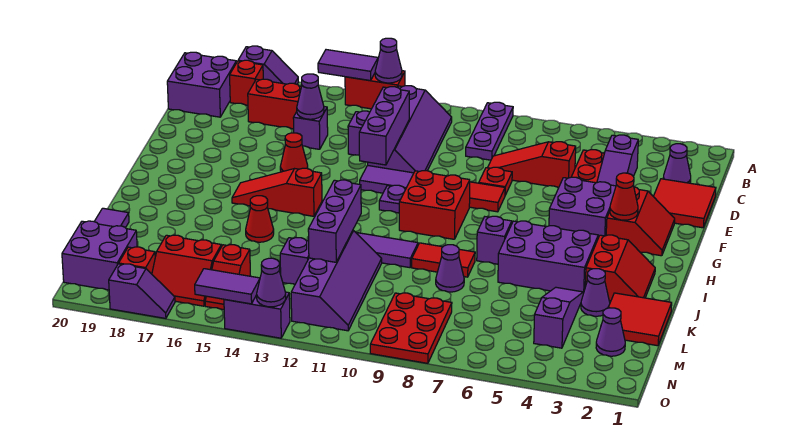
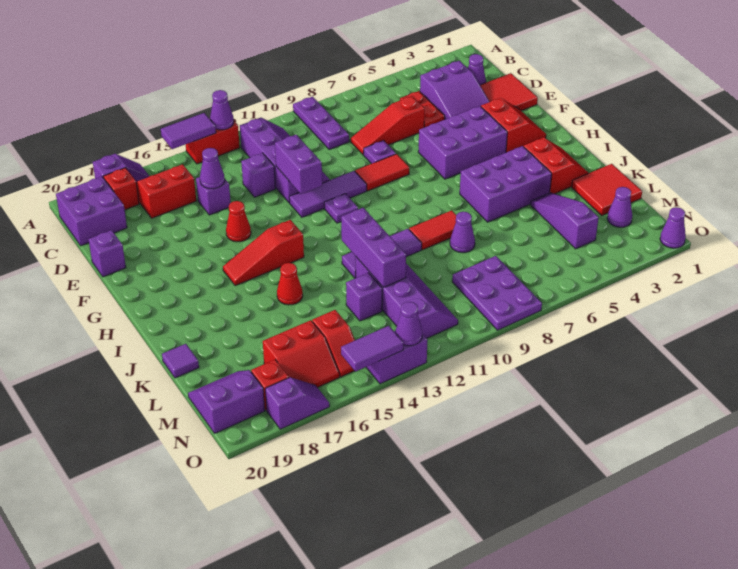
purple 1x3 slope [597,135,638,186] -> purple 2x3 slope [420,61,490,119]
purple 1x3 brick [359,87,409,165] -> purple 1x2 brick [275,135,322,194]
red 1x1 plate [479,167,512,195] -> purple 1x1 plate [364,141,396,164]
purple 2x2 brick [549,177,616,238] -> purple 2x3 brick [418,106,507,179]
red 1x1 cone [610,173,638,220] -> none
red 2x2 brick [399,171,470,239] -> none
purple 1x1 brick [477,216,512,264] -> purple 1x1 brick moved to [89,230,126,277]
purple 1x1 cone [581,269,610,316] -> purple 1x1 cone moved to [660,207,686,248]
red 2x3 plate [370,293,452,363] -> purple 2x3 plate [452,256,542,330]
purple 2x2 brick [62,221,137,290] -> purple 2x2 slope [188,370,265,433]

